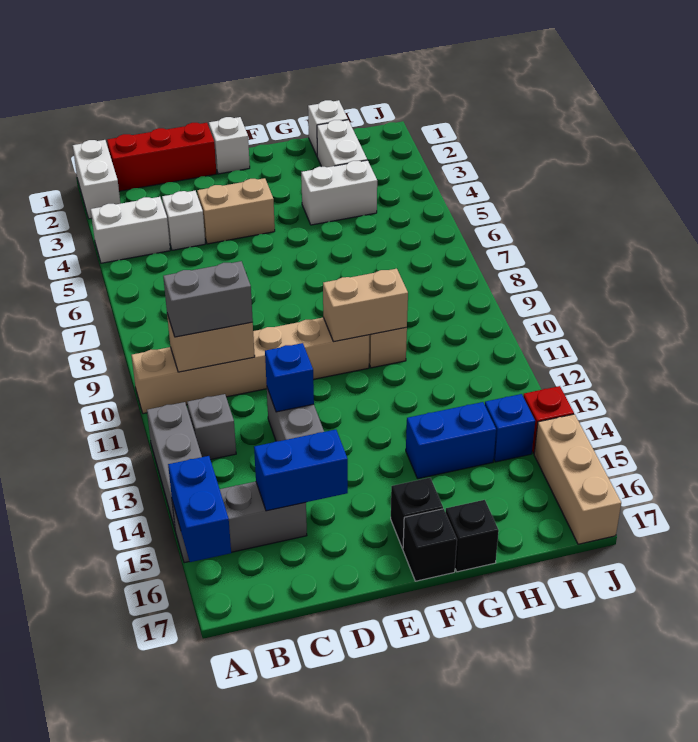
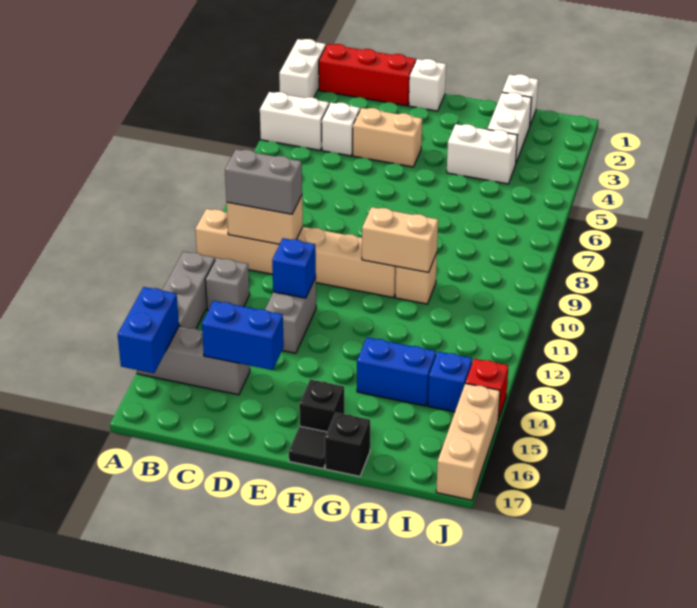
black 1x1 brick [403,509,457,581] -> black 1x1 tile [289,426,327,469]

